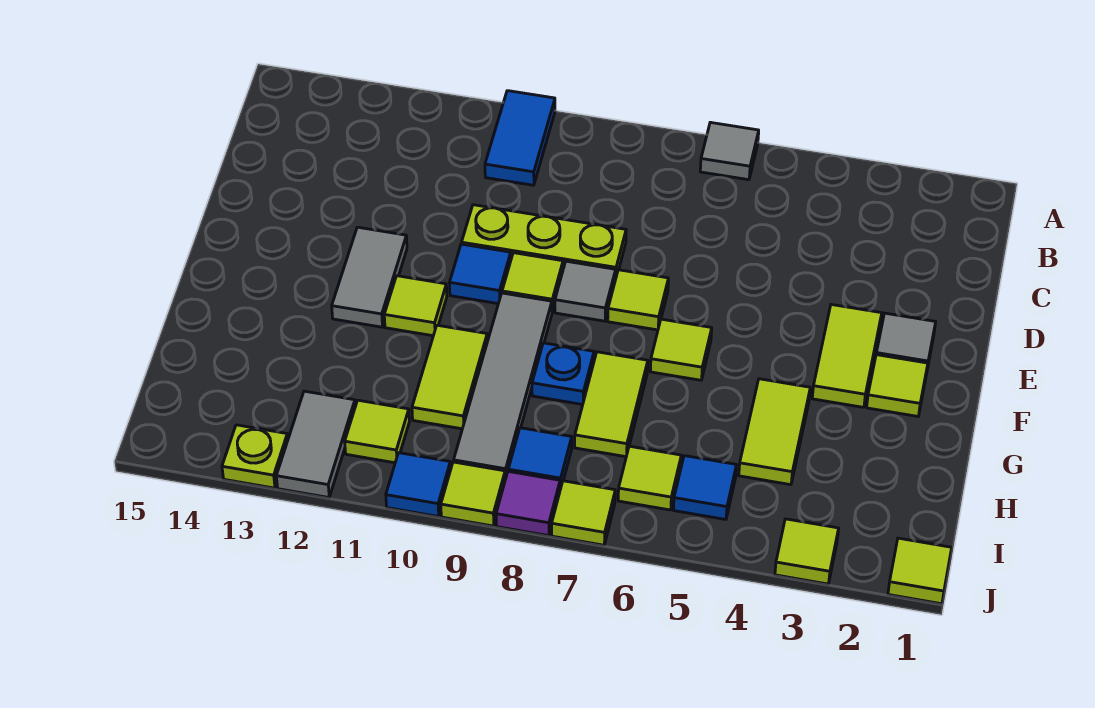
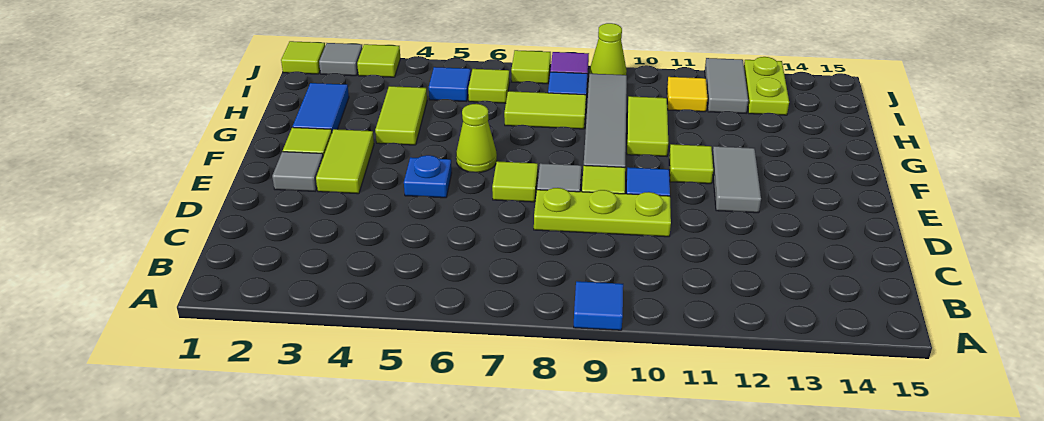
grey 1x1 tile [700,122,759,180] -> grey 1x1 tile moved to [319,43,362,76]
blue 1x2 tile [485,91,555,185] -> blue 1x2 tile moved to [293,83,349,131]
lime 1x1 tile [650,319,712,380] -> lime 1x1 cone [456,104,497,173]
lime 1x2 tile [575,352,648,457] -> lime 1x2 tile turned to [504,91,586,129]
blue 1x1 plate [532,343,594,405] -> blue 1x1 plate moved to [404,155,452,198]
lime 1x1 tile [345,400,409,463] -> yellow 1x1 tile [667,77,708,112]
lime 1x1 tile [441,462,505,526] -> lime 1x1 cone [590,23,627,75]
blue 1x1 tile [386,453,451,517] -> blue 1x1 tile moved to [574,281,623,330]
lime 1x1 plate [222,425,288,488] -> lime 1x2 plate [744,57,789,115]

